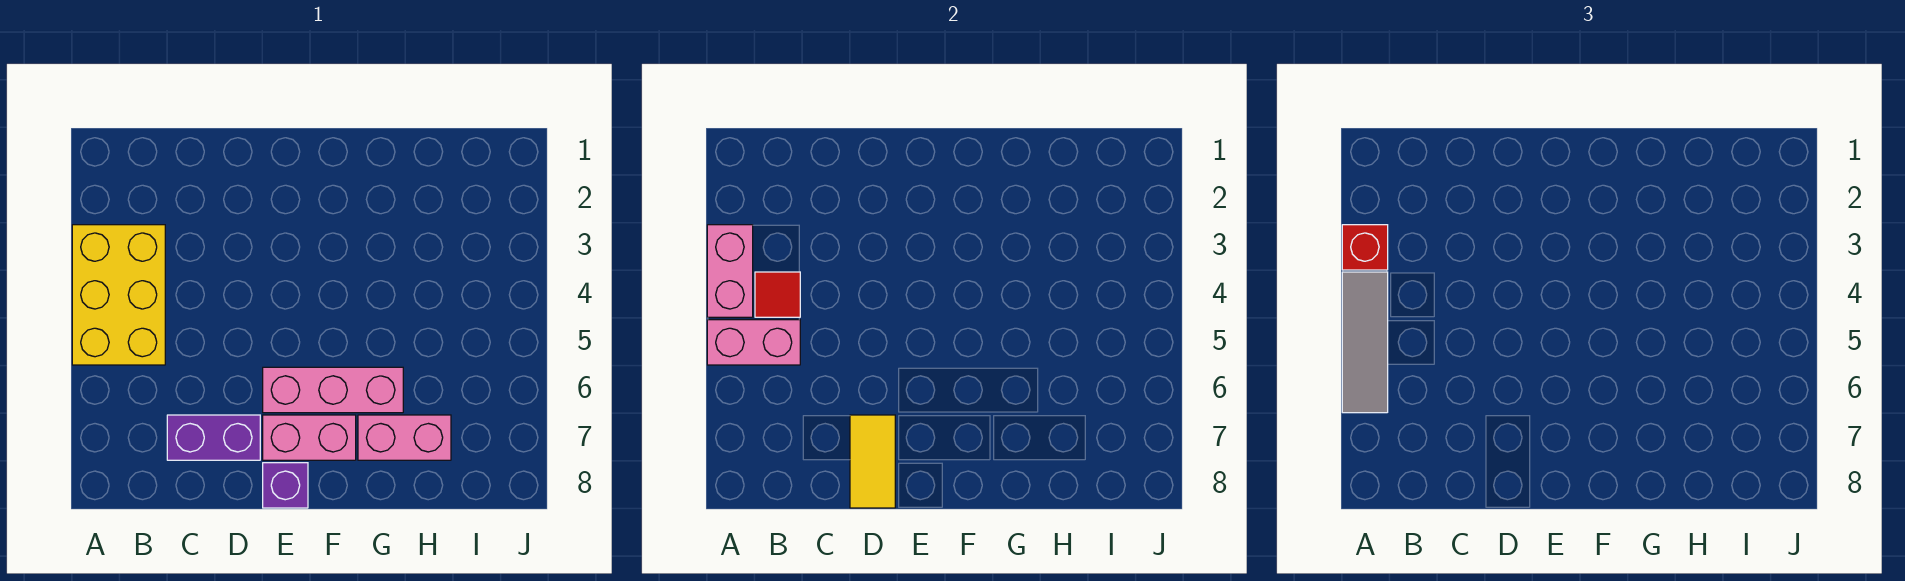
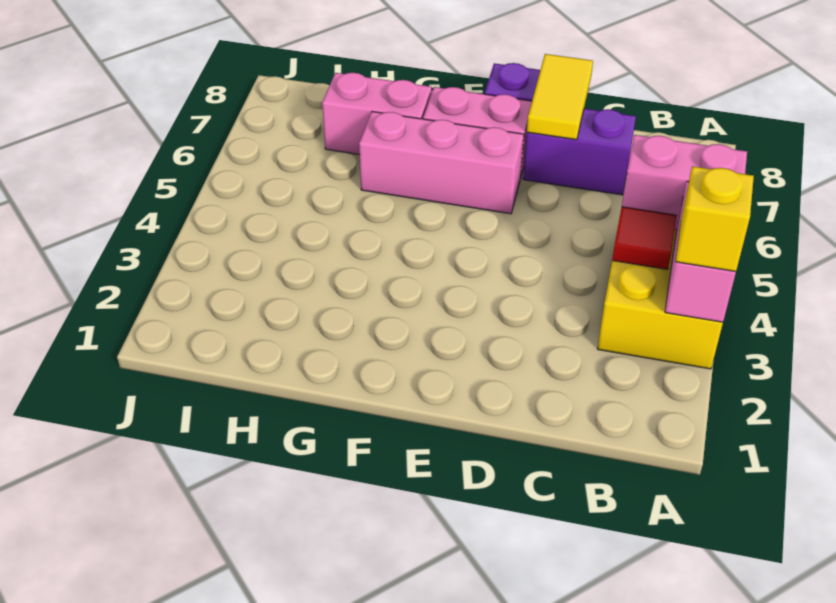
red 1x1 brick [1342,225,1388,270] -> yellow 1x1 brick [675,166,754,272]
grey 1x3 tile [1342,272,1388,413] -> none

